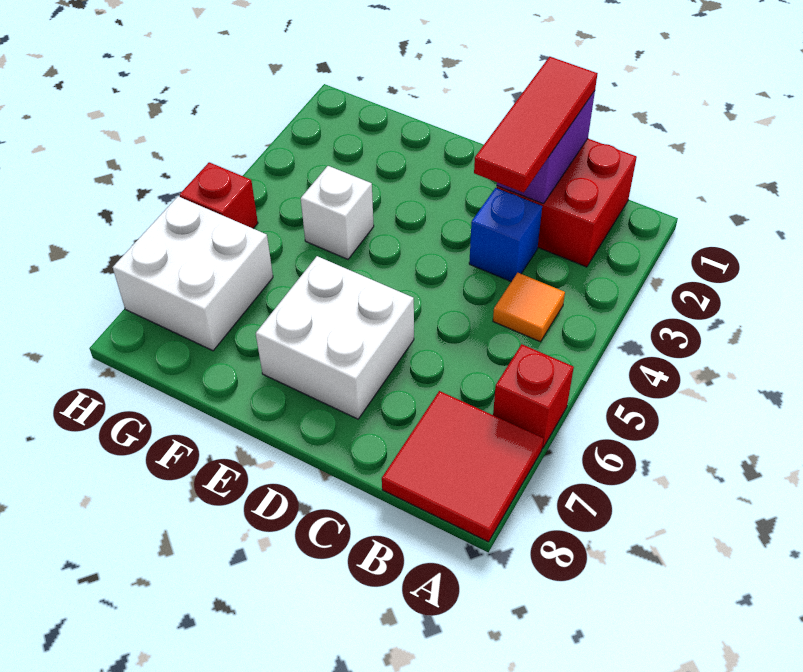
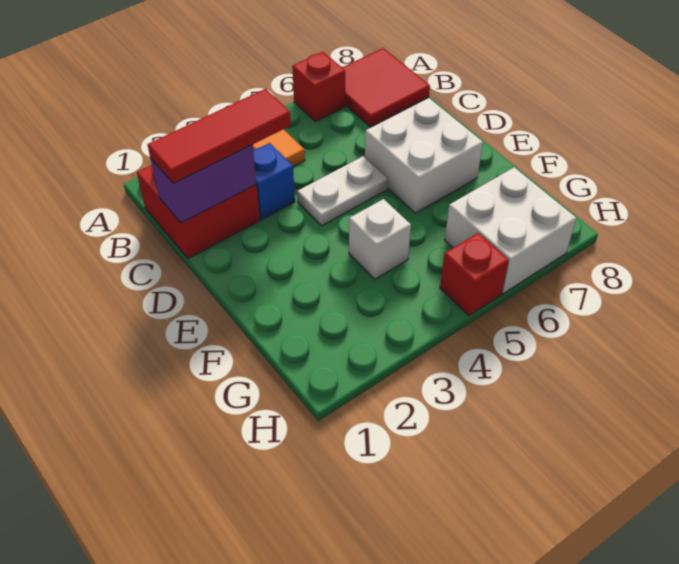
none -> white 1x2 plate [297,156,388,226]

